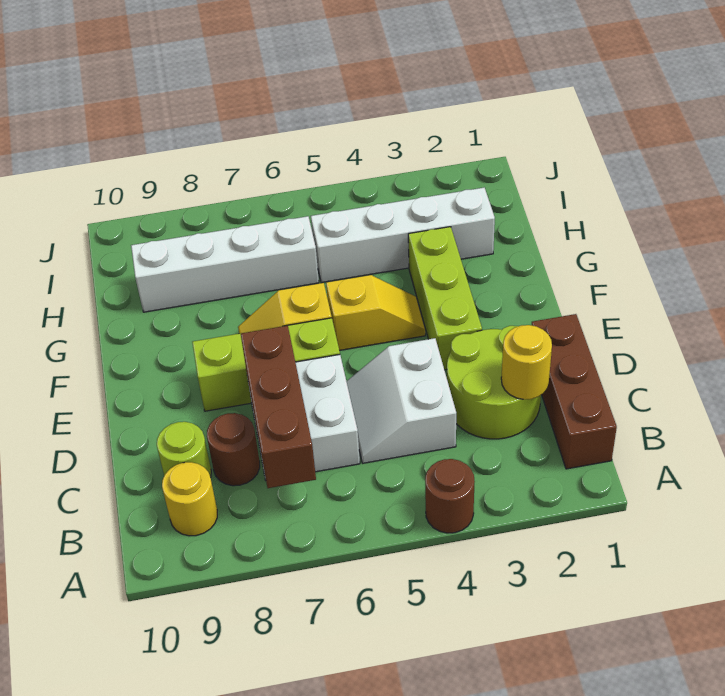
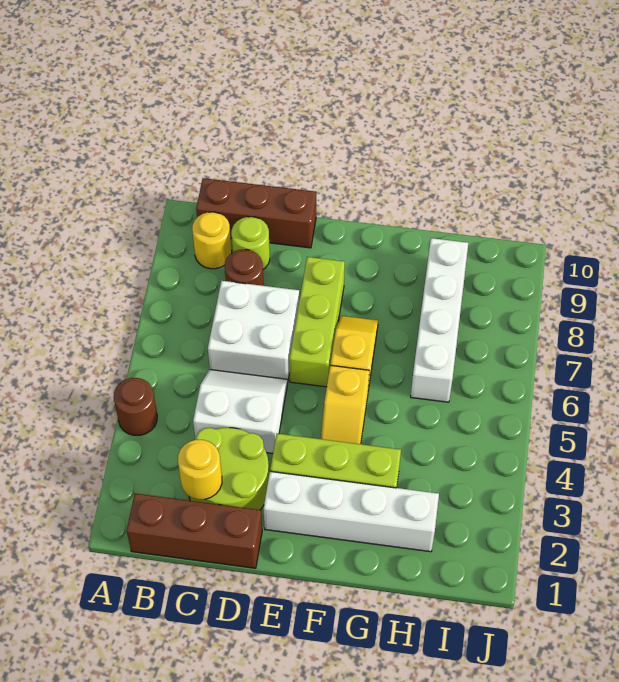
brown 1x3 brick [241,325,316,488] -> brown 1x3 brick moved to [196,178,316,248]
white 1x4 brick [311,188,495,283] -> white 1x4 brick turned to [264,471,439,552]

